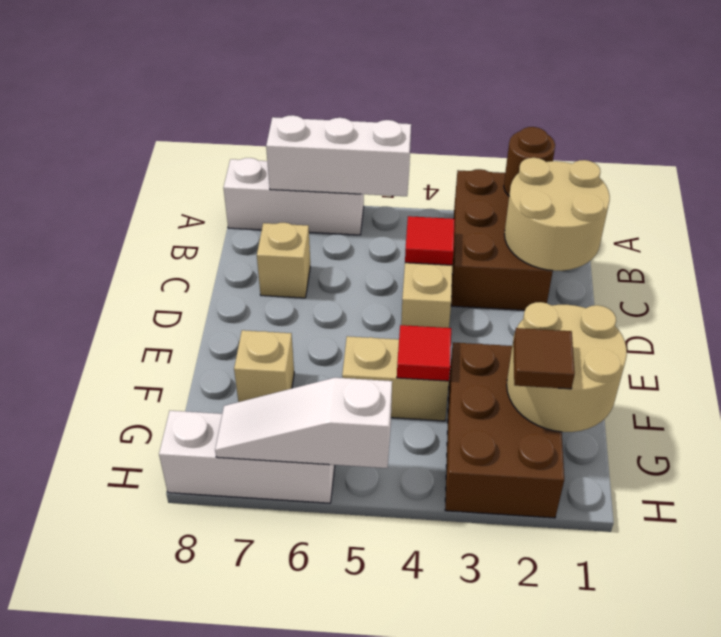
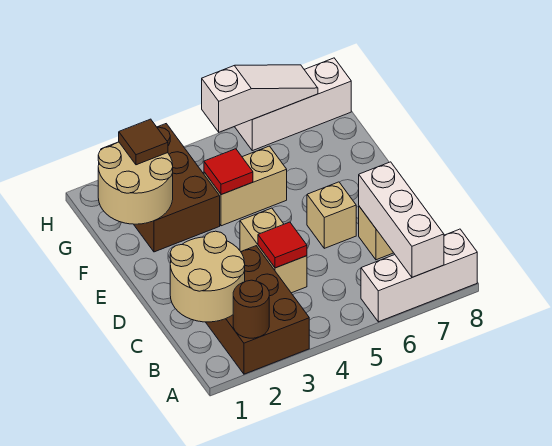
white 1x3 brick [266,115,411,196] -> white 1x3 brick turned to [359,162,444,277]
tan 1x1 brick [234,330,294,402] -> tan 1x1 brick moved to [307,182,356,248]

